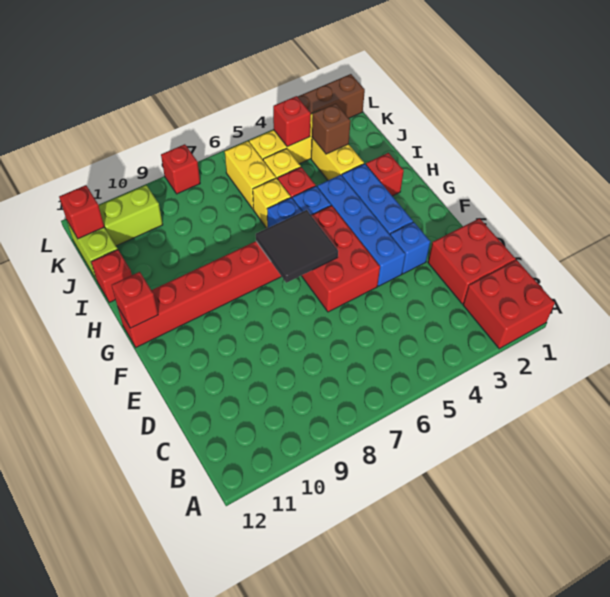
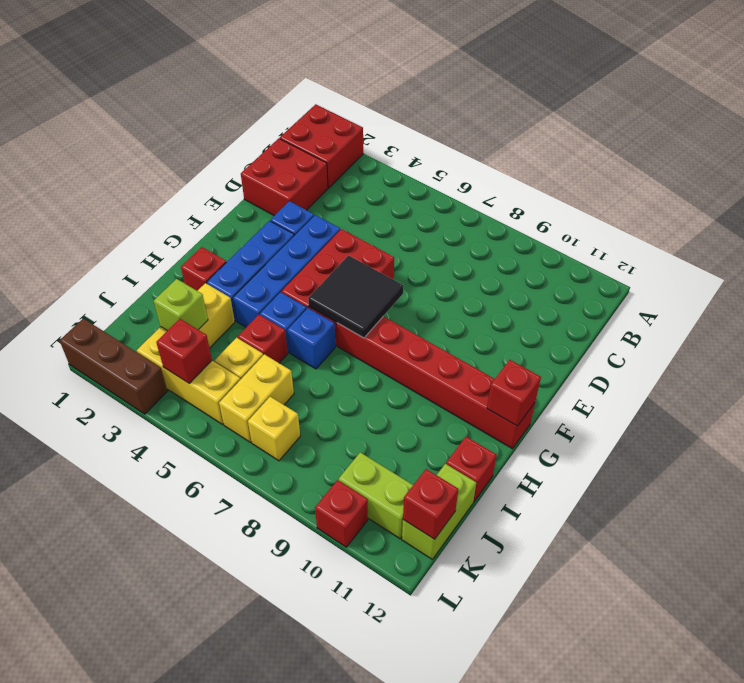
yellow 1x1 brick [253,178,291,228] -> yellow 1x1 brick moved to [248,397,300,461]
brown 1x1 brick [312,103,351,154] -> lime 1x1 brick [154,279,208,331]
red 1x1 brick [161,144,200,194] -> red 1x1 brick moved to [315,480,368,547]

